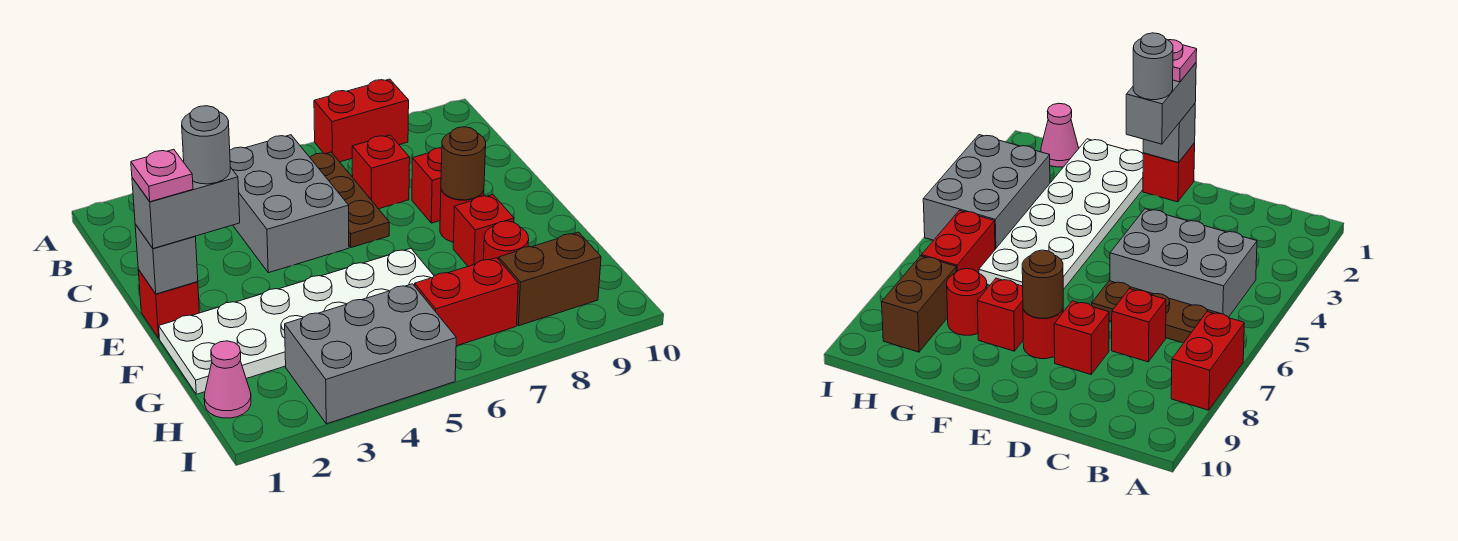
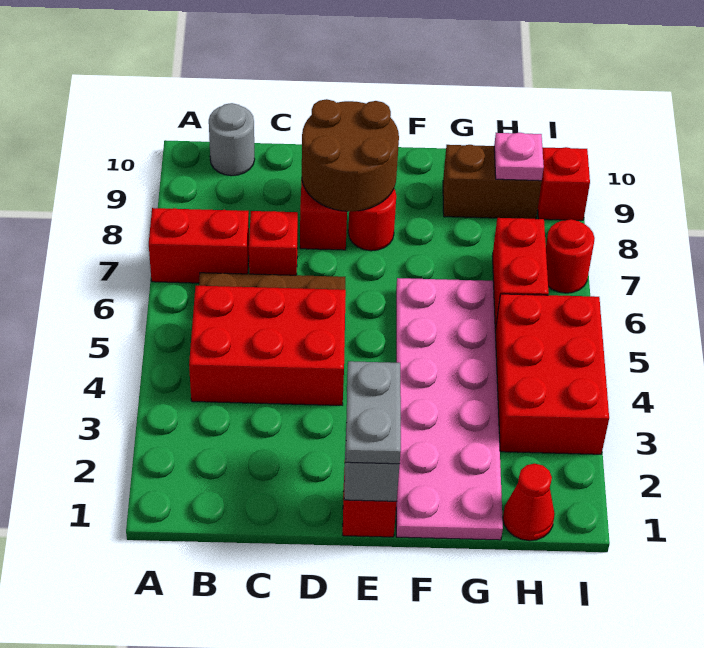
red 1x2 brick [314,79,409,162] -> red 1x2 brick turned to [149,208,249,283]
grey 2x3 brick [230,135,349,273] -> red 2x3 brick [189,286,346,405]
grey 1x2 brick [132,167,240,248] -> grey 1x2 plate [346,361,401,464]
pink 1x1 plate [131,149,193,202] -> pink 1x1 plate moved to [494,133,544,181]
grey 1x1 round brick [182,106,230,184] -> grey 1x1 round brick moved to [209,103,255,176]
brown 1x1 round brick [441,127,486,200] -> brown 2x2 round brick [302,99,399,211]
white 2x6 plate [159,248,434,394] -> pink 2x6 plate [396,278,503,540]
red 1x1 brick [453,195,514,266] -> red 1x1 brick moved to [538,147,590,220]
red 1x1 round brick [483,221,529,260] -> red 1x1 round brick moved to [546,219,595,293]
pink 1x1 cone [204,341,251,418] -> red 1x1 cone [503,464,555,541]
grey 2x3 brick [285,284,456,424] -> red 2x3 brick [495,294,609,454]
brown 1x2 brick [499,232,601,326] -> brown 1x2 brick turned to [443,145,542,219]

